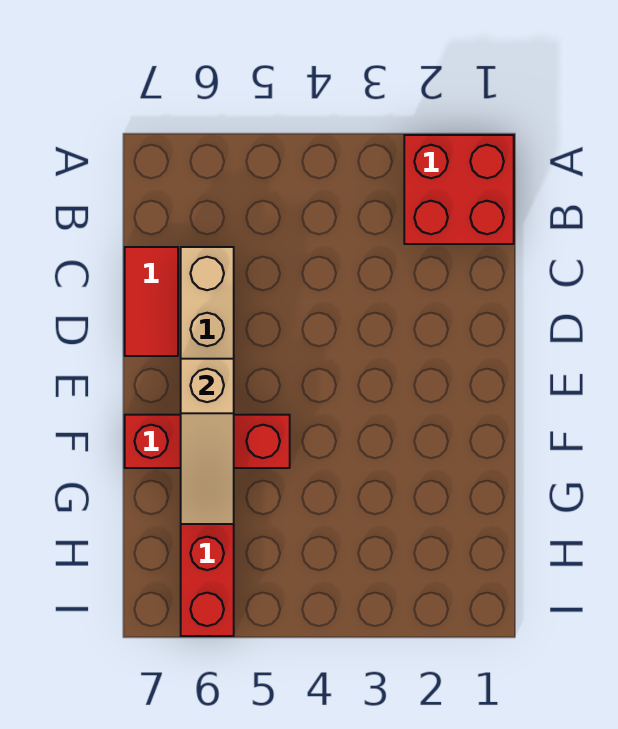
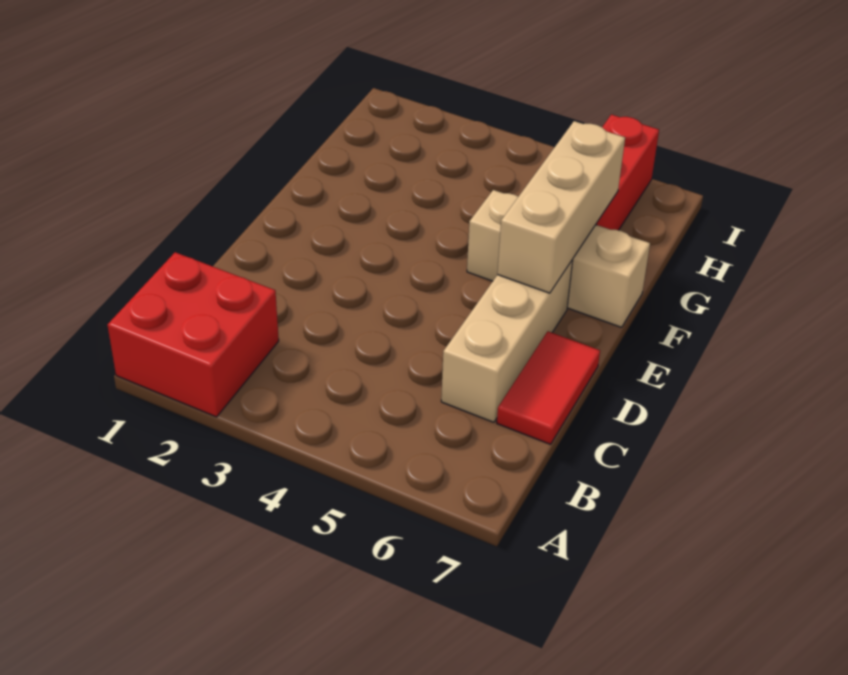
tan 1x3 slope [181,359,234,524] -> tan 1x3 brick [497,121,625,293]
red 1x3 brick [125,415,290,468] -> tan 1x3 brick [467,190,650,327]

